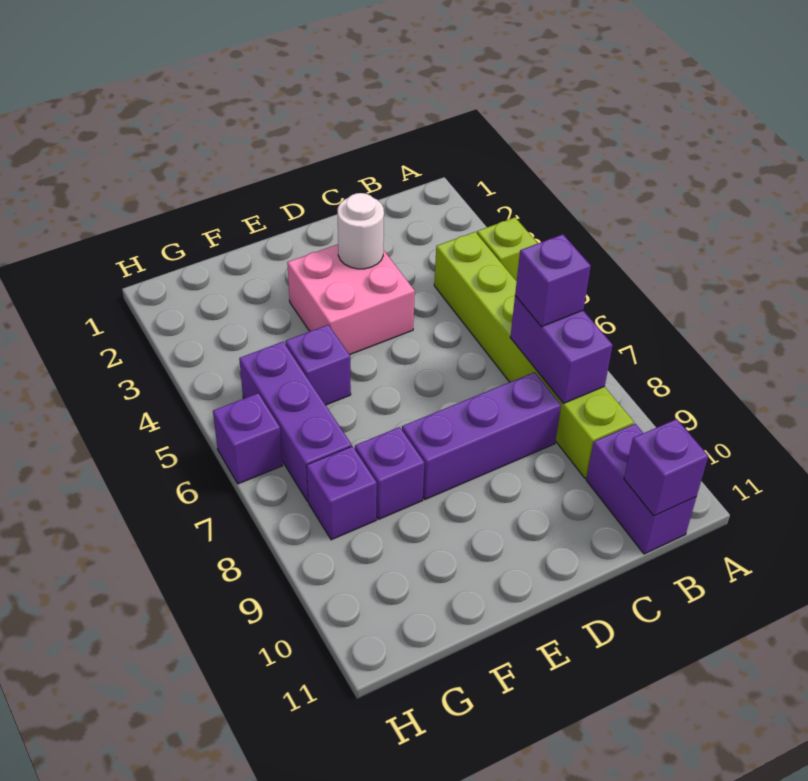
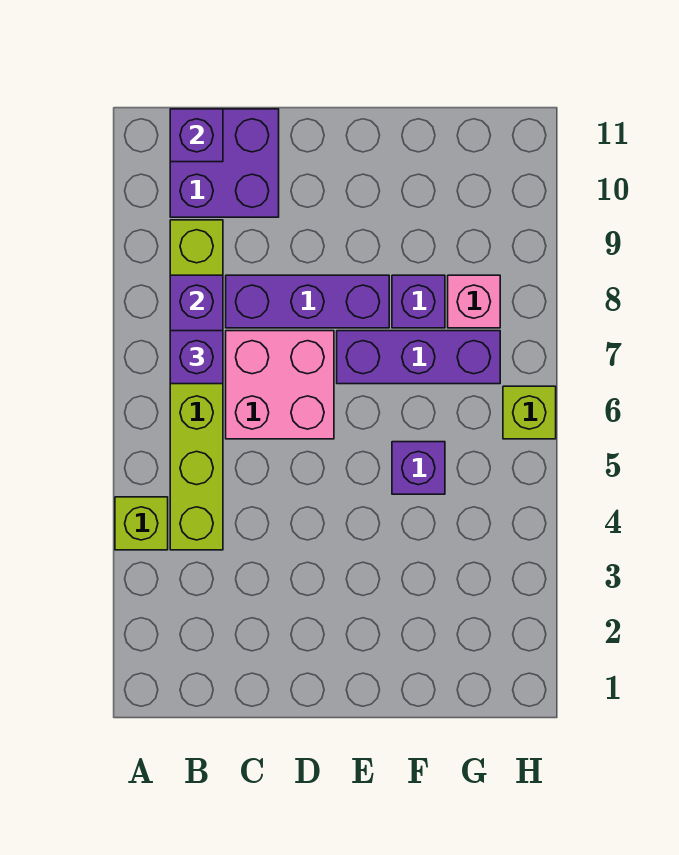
purple 1x2 brick [586,424,696,554] -> purple 2x2 brick [170,109,279,217]
pink 2x2 brick [287,244,415,355] -> pink 2x2 brick moved to [226,331,334,439]
white 1x1 round brick [338,193,384,269] -> none
purple 1x3 brick [239,342,352,501] -> purple 1x3 brick turned to [337,331,500,384]
purple 1x1 brick [307,446,377,540] -> pink 1x1 brick [448,275,500,328]
purple 1x1 brick [213,393,283,484] -> lime 1x1 brick [503,386,556,439]

